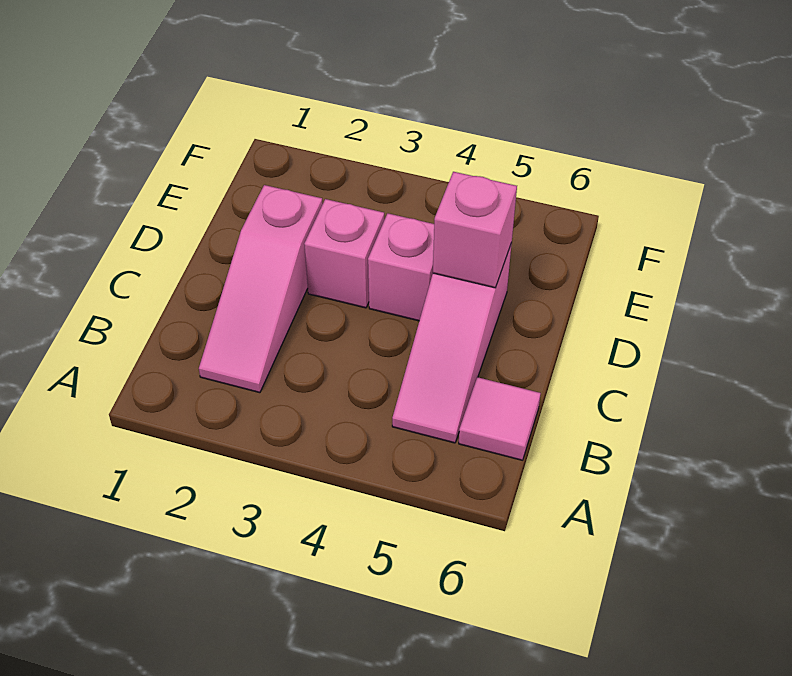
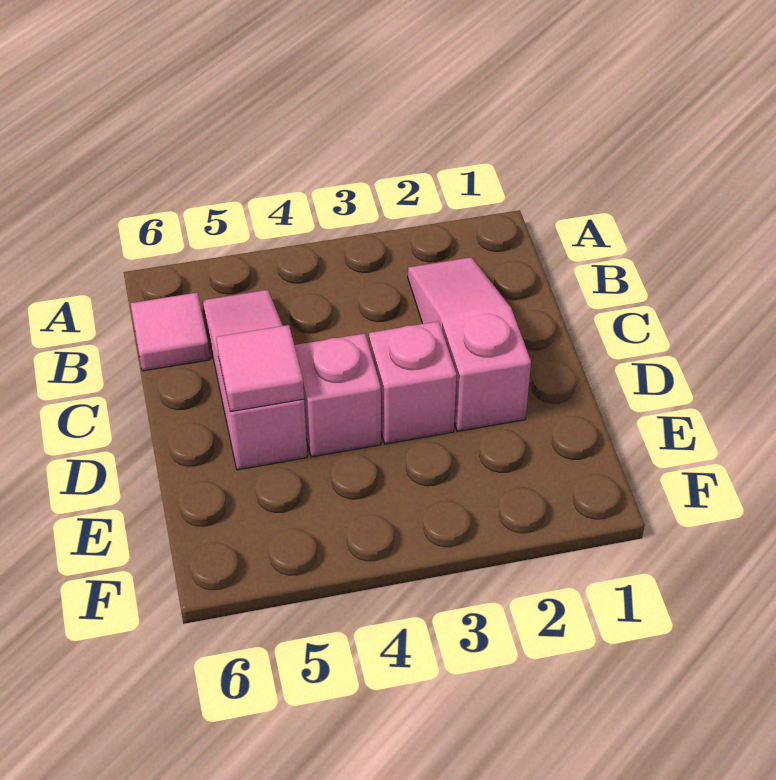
pink 1x1 brick [433,172,517,288] -> pink 1x1 tile [216,325,304,412]

